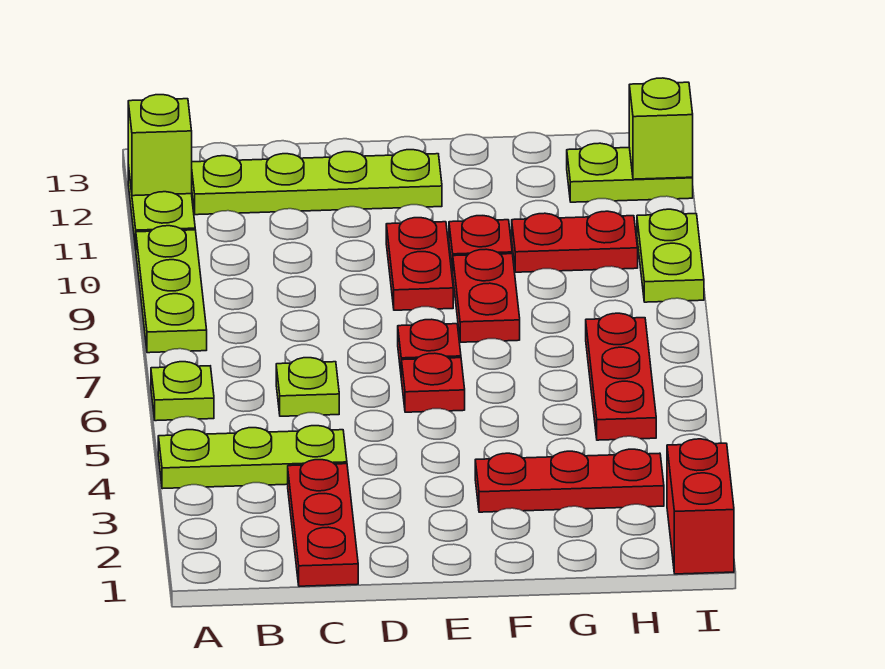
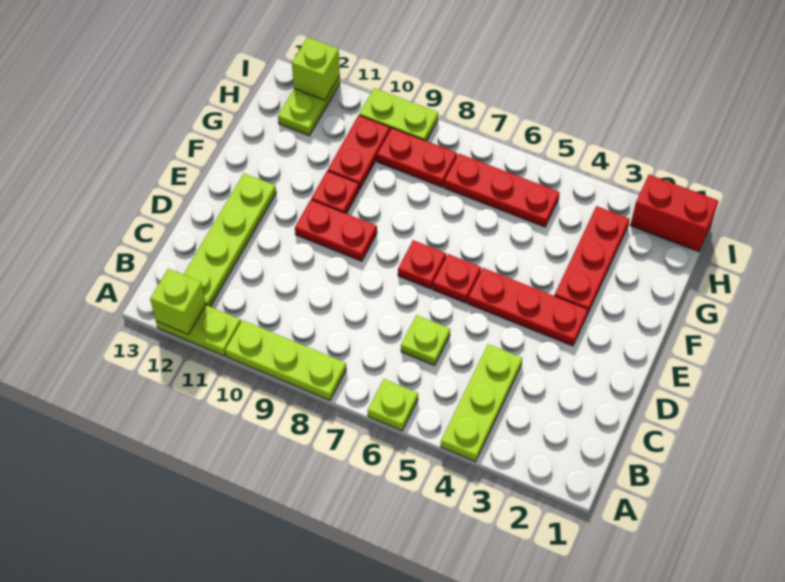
red 1x3 plate [288,460,358,586] -> red 1x3 plate moved to [468,268,588,346]
red 1x2 plate [453,249,520,342] -> red 1x2 plate moved to [377,128,457,187]

